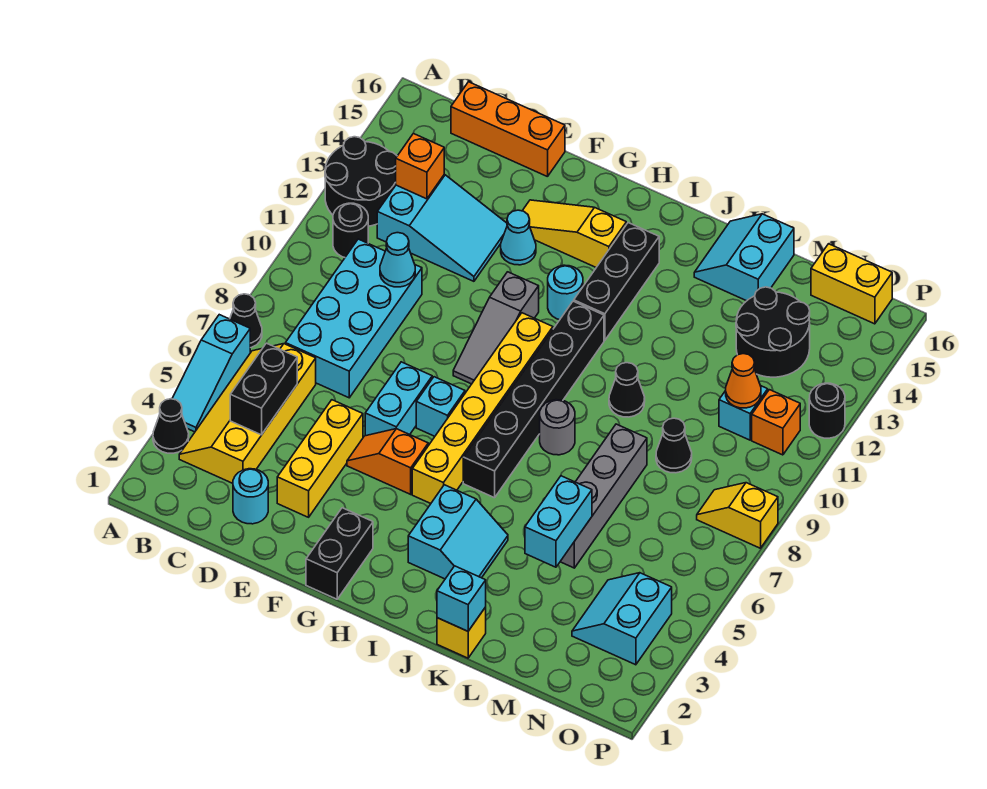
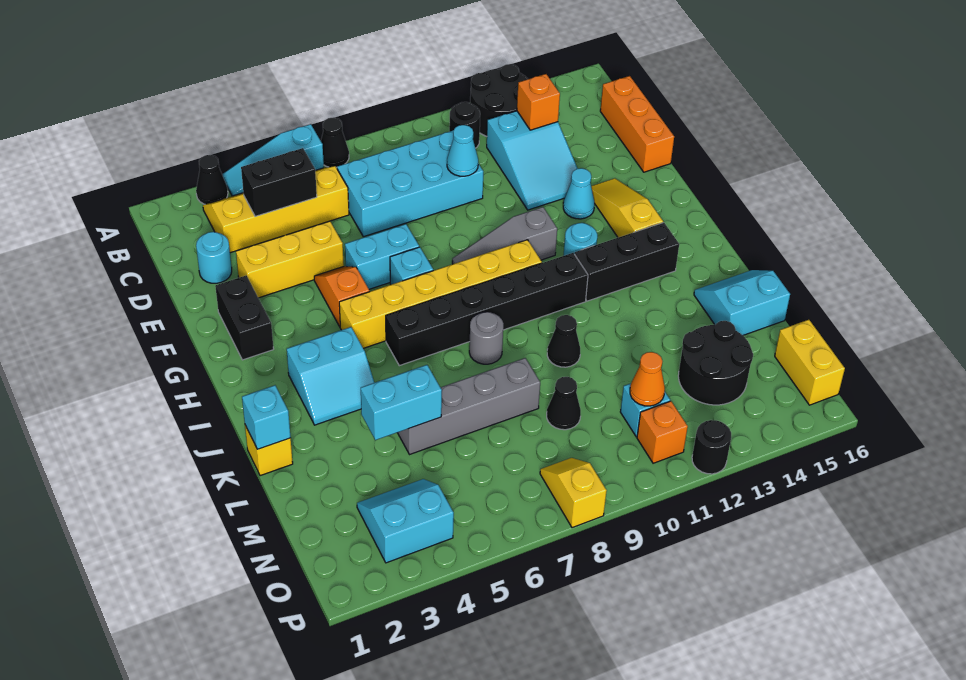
black 1x2 brick [306,508,373,599] -> black 1x2 brick turned to [215,275,274,360]

